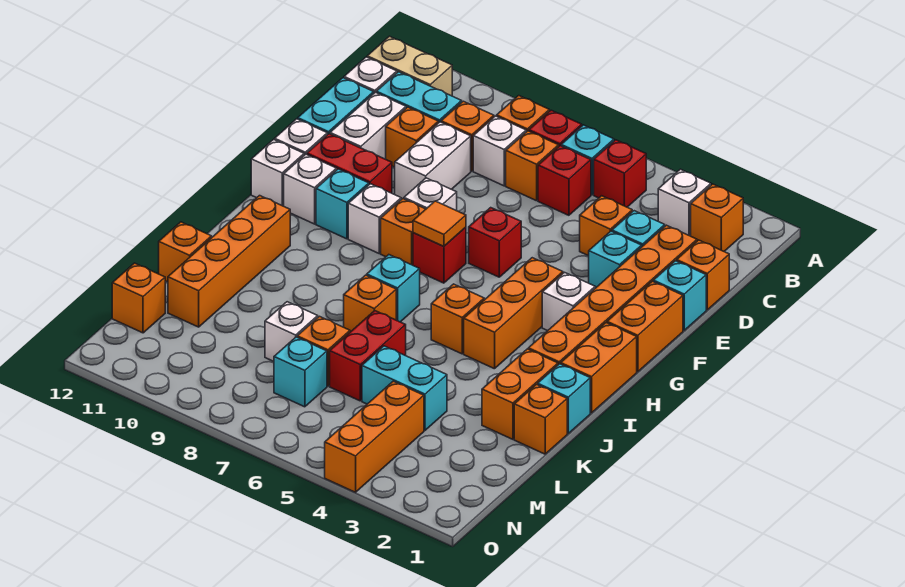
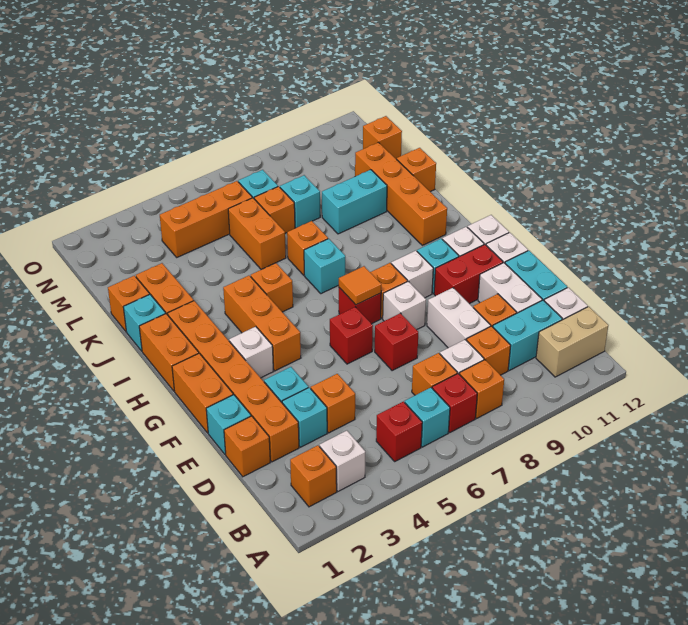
red 1x1 brick [538,146,591,215] -> red 1x1 brick moved to [375,313,418,371]
red 1x2 brick [330,311,406,401] -> orange 1x2 brick [228,198,286,269]
cyan 1x2 brick [362,346,447,430] -> cyan 1x2 brick moved to [322,170,387,234]
white 1x1 brick [265,302,318,361] -> cyan 1x1 brick [280,175,320,228]
orange 1x3 brick [325,381,424,492] -> orange 1x3 brick turned to [160,181,252,257]

